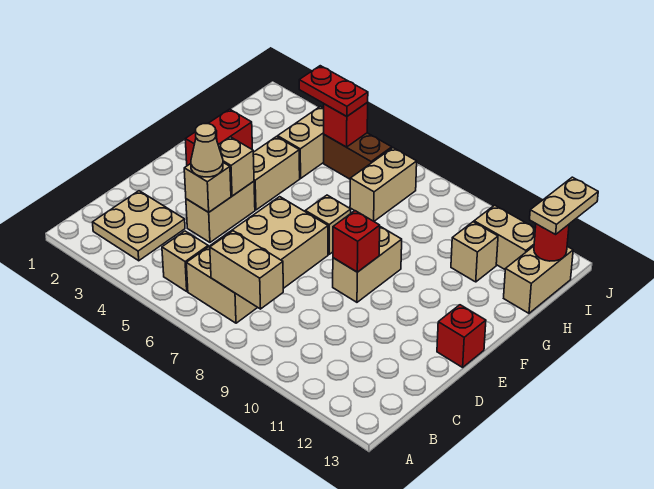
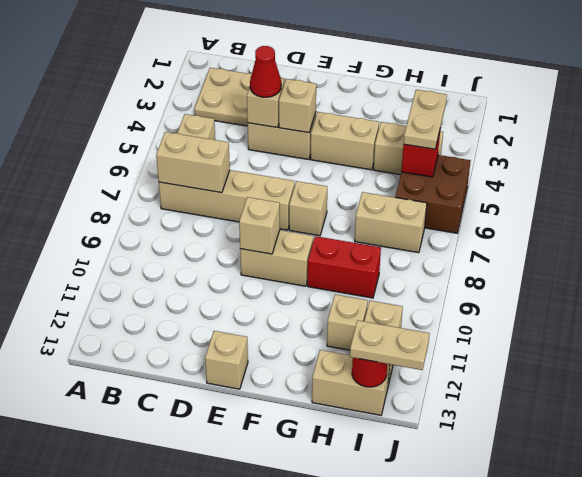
tan 2x4 brick [186,197,328,323] -> tan 1x4 brick [159,170,295,230]
tan 1x2 brick [210,231,283,309] -> tan 1x2 brick turned to [156,132,230,193]
tan 1x1 cone [191,124,223,177] -> red 1x1 cone [250,46,281,97]
red 1x1 brick [333,211,380,272] -> tan 1x1 brick [239,197,280,254]
red 1x1 brick [437,305,486,367] -> tan 1x1 brick [205,331,248,389]
red 1x2 brick [185,109,252,166] -> red 1x2 brick moved to [308,236,381,298]
red 1x2 plate [299,66,368,117] -> tan 1x2 plate [404,90,447,149]
brown 1x2 brick [324,133,392,179] -> brown 2x2 brick [395,155,471,233]

